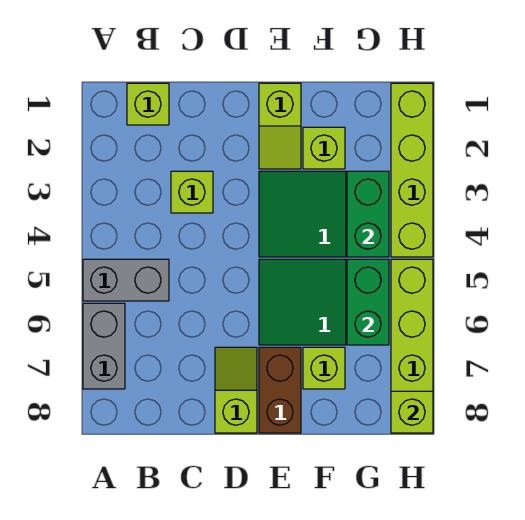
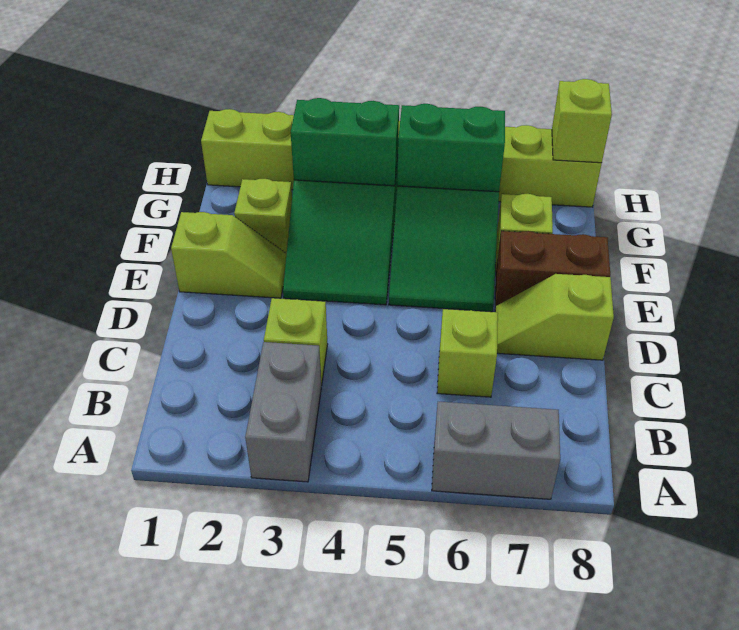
grey 1x2 brick [83,259,169,301] -> grey 1x2 brick moved to [245,342,321,482]
lime 1x1 brick [127,83,169,125] -> lime 1x1 brick moved to [437,309,498,397]

